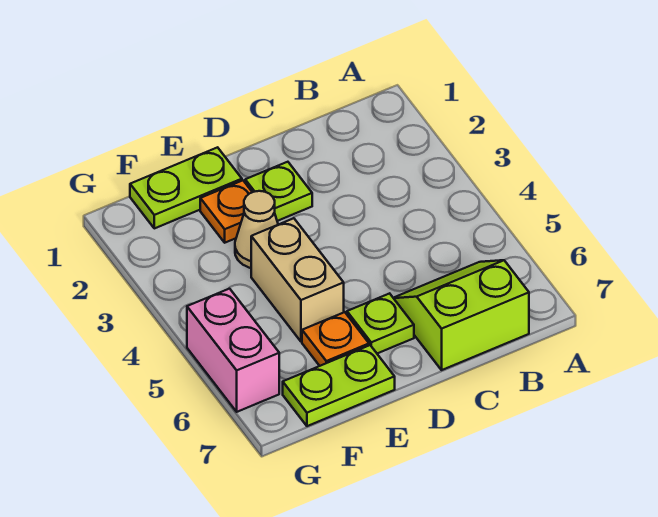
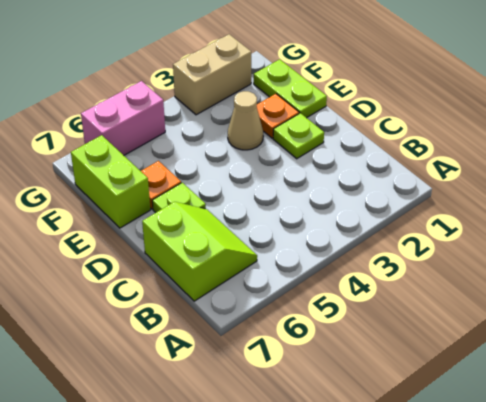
tan 1x2 brick [251,218,344,342] -> tan 1x2 brick moved to [173,34,251,115]
lime 1x2 plate [283,345,395,426] -> lime 1x2 brick [71,135,150,228]

